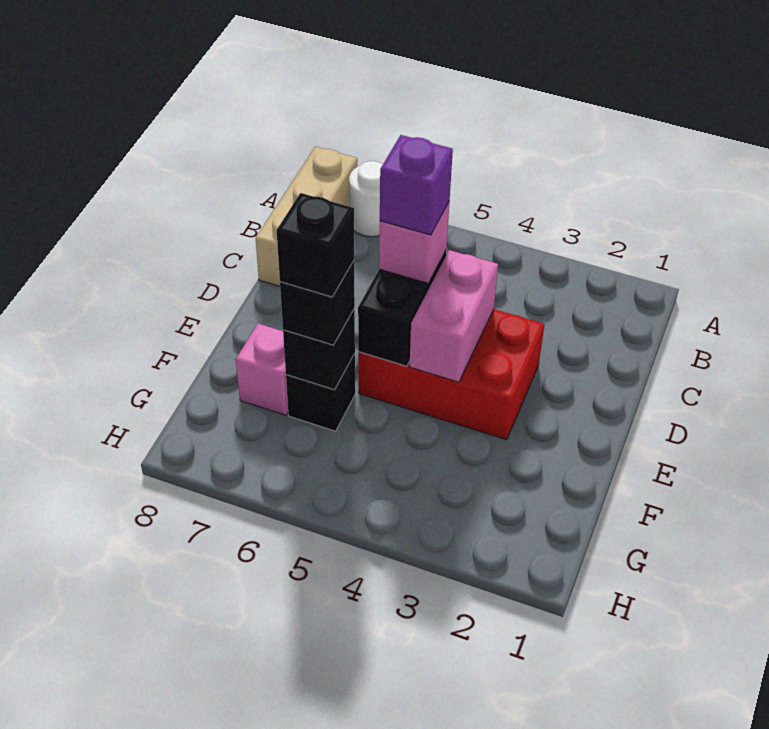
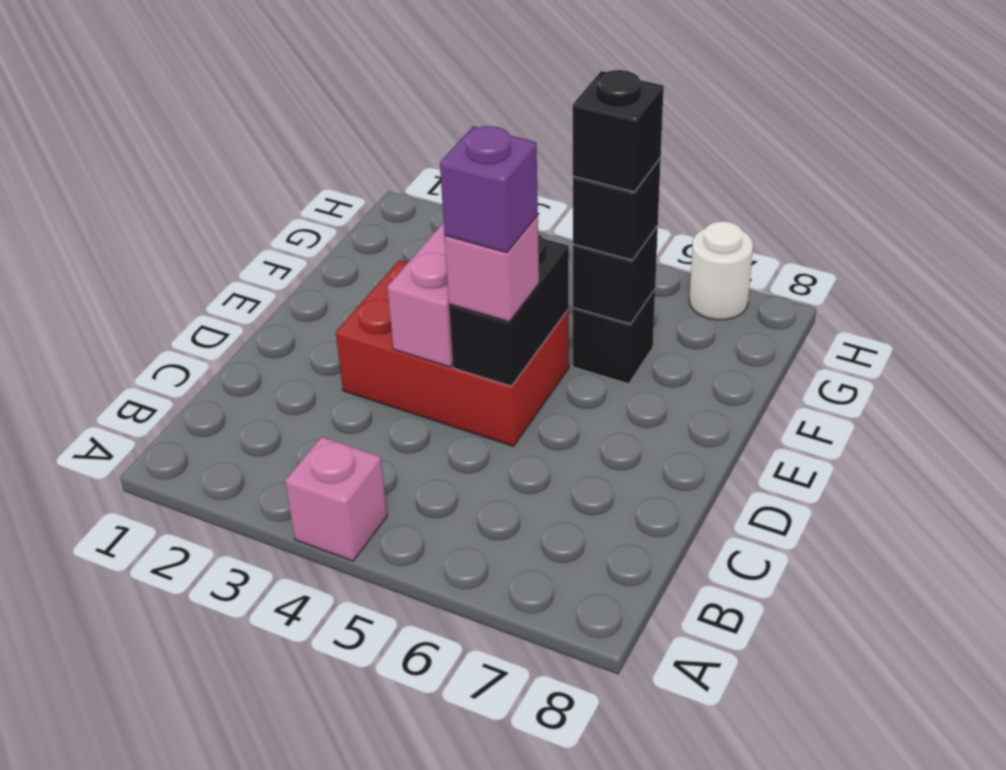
white 1x1 round brick [349,161,383,237] -> white 1x1 round brick moved to [689,221,753,320]
tan 1x3 brick [256,147,357,286] -> none
pink 1x1 brick [236,324,288,415] -> pink 1x1 brick moved to [285,437,387,561]

